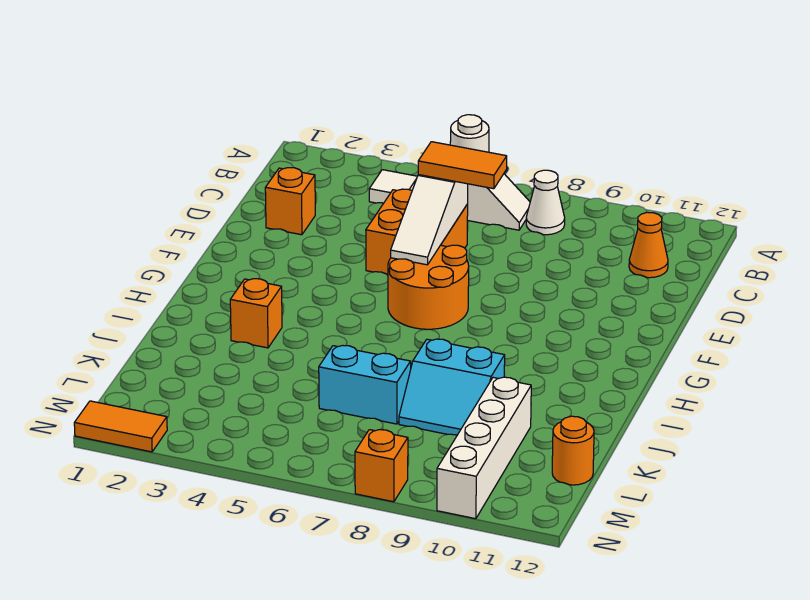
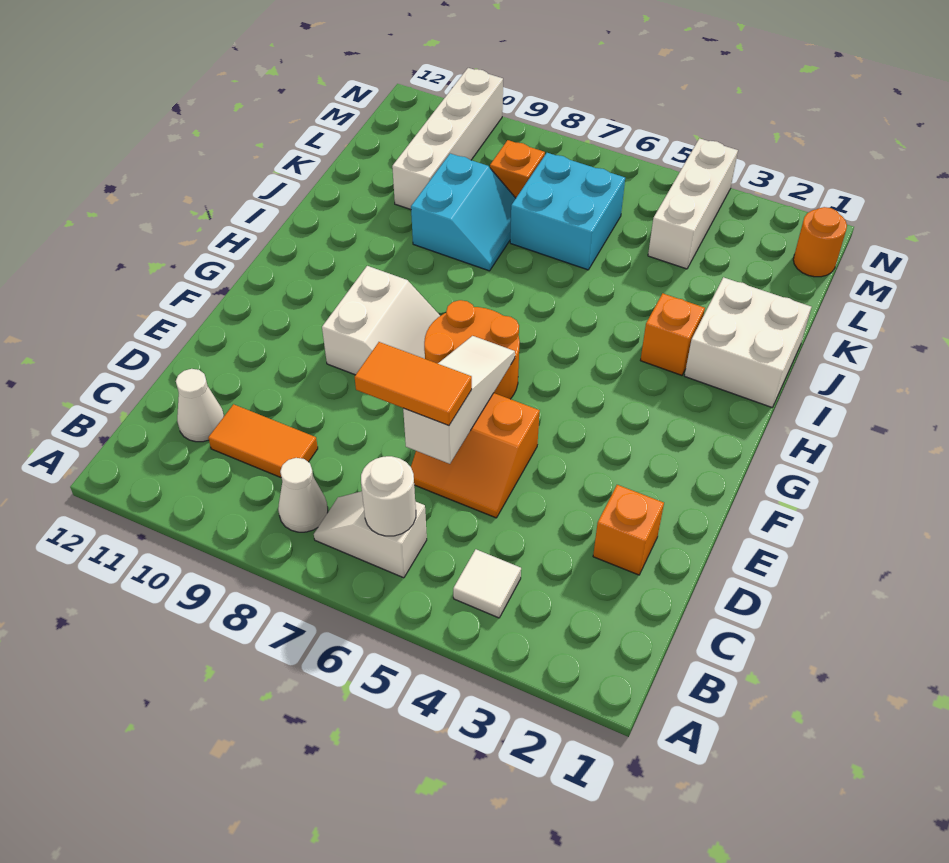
orange 1x1 cone [629,212,668,278] -> white 1x1 cone [176,369,224,442]
orange 2x2 brick [366,189,468,275] -> orange 2x2 slope [411,393,540,518]
none -> white 2x2 slope [322,266,440,375]
none -> white 2x2 brick [685,277,811,407]
cyan 2x2 slope [399,339,505,435] -> cyan 2x2 slope turned to [411,154,516,271]
cyan 1x2 brick [319,345,411,424] -> cyan 2x2 brick [510,153,625,270]
none -> white 1x3 brick [648,138,738,269]
orange 1x1 round brick [552,416,594,485] -> orange 1x1 round brick moved to [793,207,847,277]
orange 1x2 tile [74,401,167,452] -> orange 1x2 tile moved to [208,404,318,477]
orange 1x1 brick [355,430,408,502] -> orange 1x1 brick moved to [490,140,545,198]

